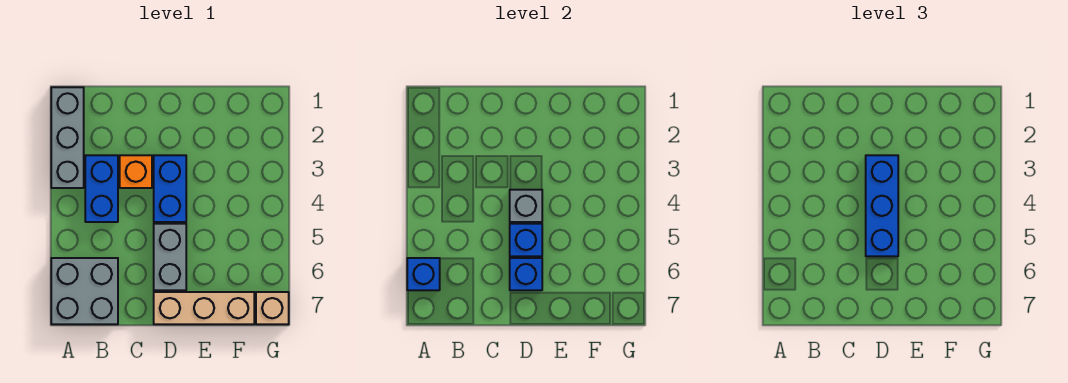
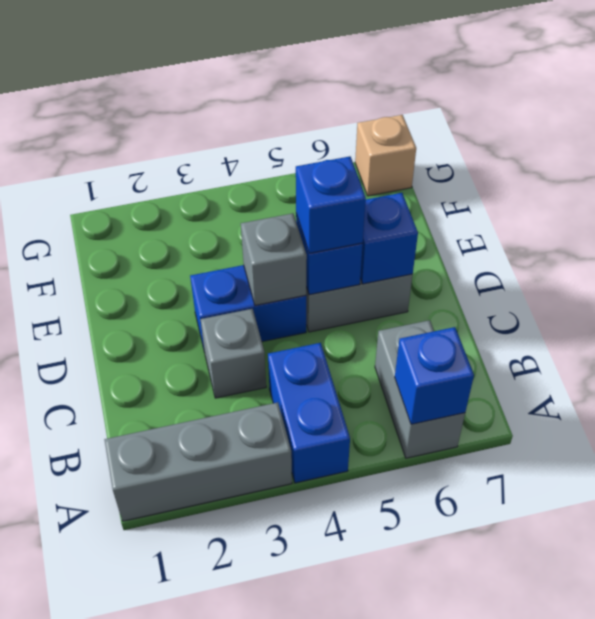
grey 2x2 brick [51,258,118,324] -> grey 1x2 brick [375,320,465,458]
blue 1x2 brick [85,155,118,222] -> blue 1x2 brick turned to [268,343,350,483]
orange 1x1 brick [120,155,152,188] -> grey 1x1 brick [200,309,266,398]
blue 1x3 brick [866,155,898,256] -> blue 1x1 brick [296,156,366,253]
tan 1x3 brick [154,292,254,324] -> none

